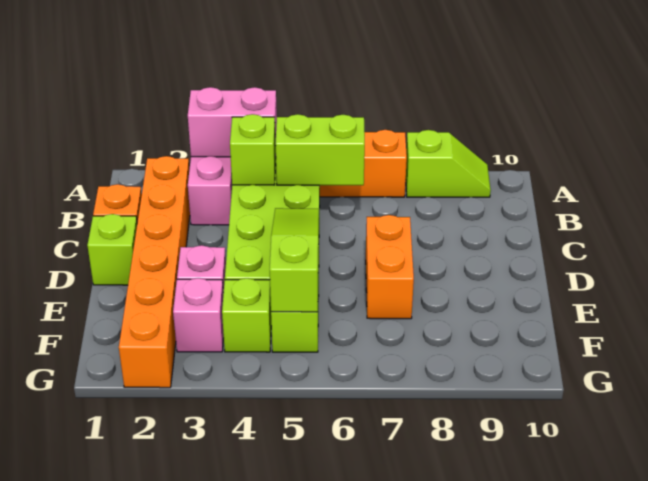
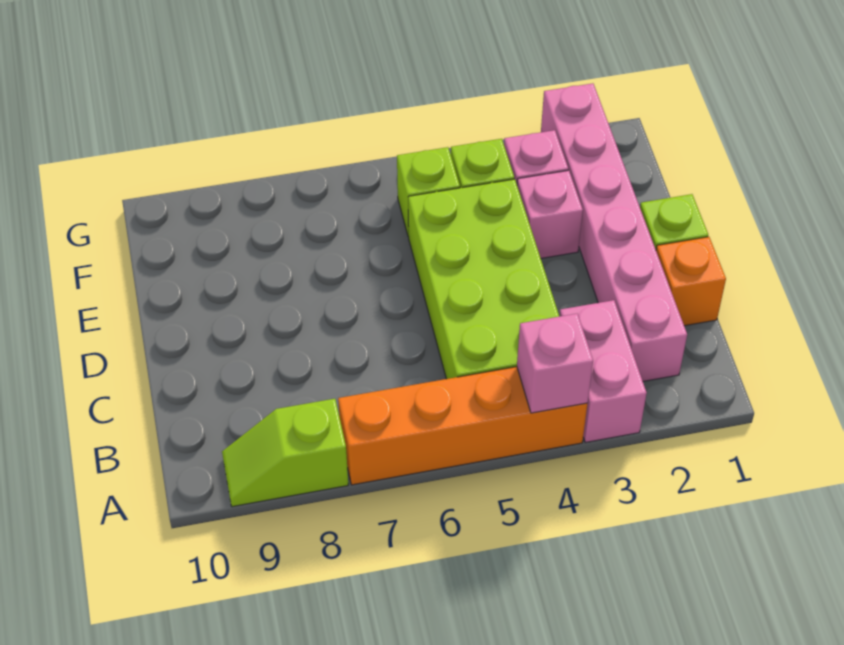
pink 1x2 brick [188,87,277,157] -> pink 1x1 brick [517,314,593,413]
orange 1x6 brick [119,156,190,388] -> pink 1x6 brick [541,83,687,381]
lime 1x1 brick [230,114,276,185] -> none
lime 1x2 brick [275,114,365,186] -> none
lime 1x3 slope [270,208,319,312] -> none
orange 1x2 brick [366,215,414,319] -> none

